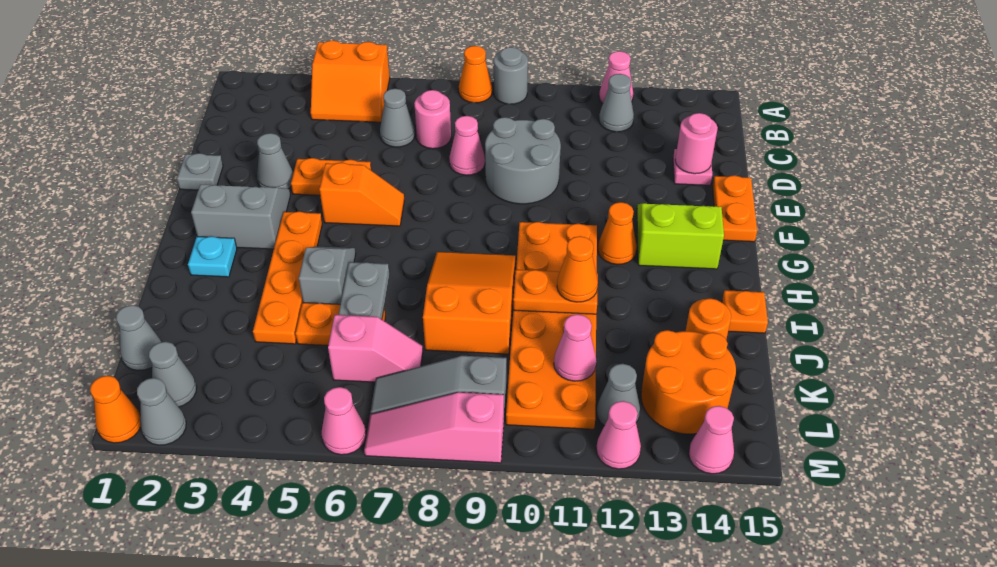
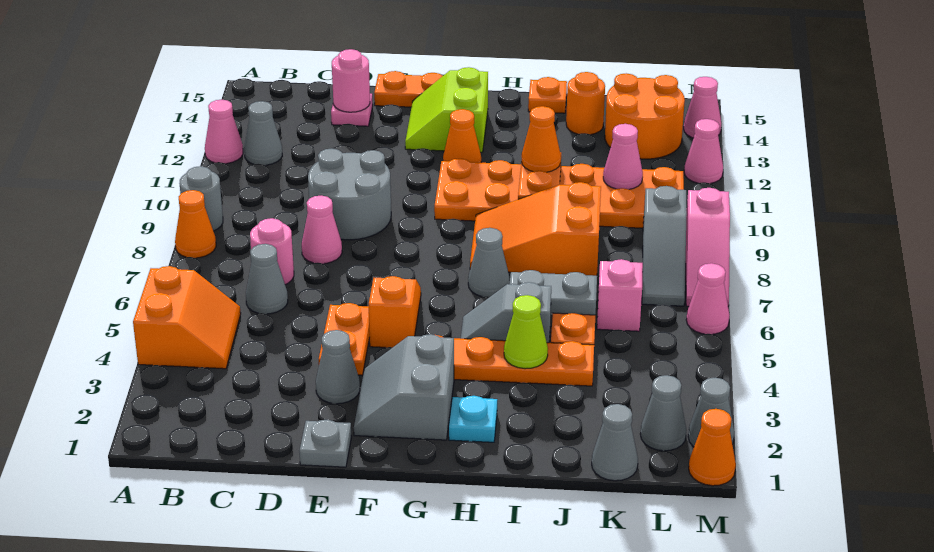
none -> lime 1x1 cone [504,295,548,369]
grey 1x1 cone [597,364,640,426] -> grey 1x1 cone moved to [468,228,510,297]

